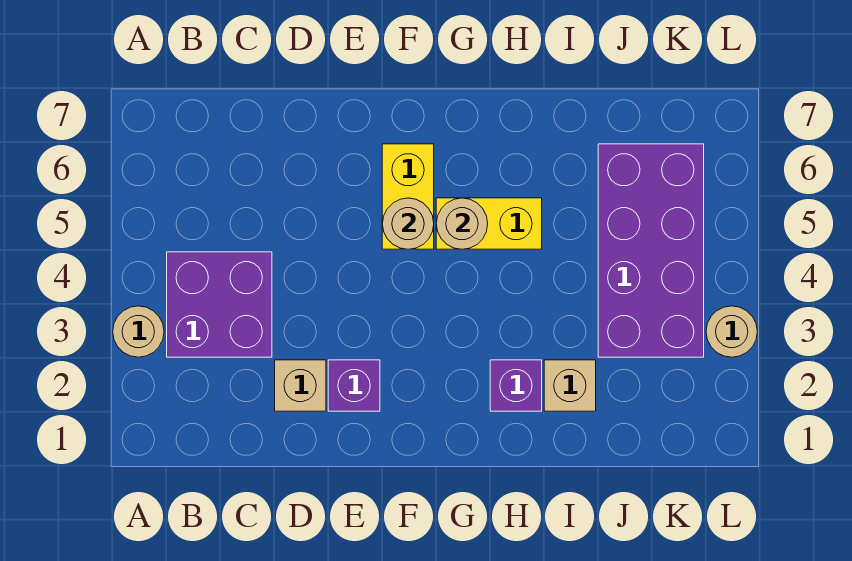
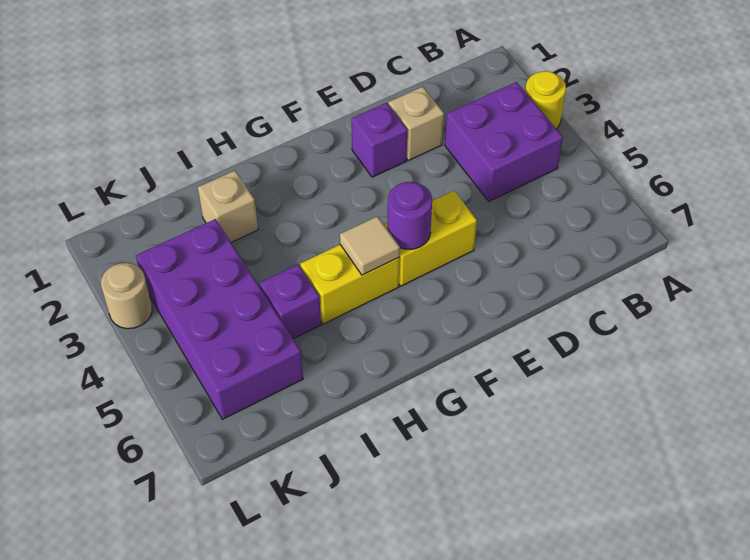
tan 1x1 round brick [113,306,164,357] -> yellow 1x1 round brick [525,71,566,129]
yellow 1x2 brick [382,144,434,249] -> yellow 1x2 brick turned to [384,191,477,286]
tan 1x1 round brick [382,198,434,249] -> purple 1x1 round brick [388,182,432,249]
tan 1x1 round brick [436,198,488,249] -> tan 1x1 tile [340,216,400,275]
purple 1x1 brick [490,360,542,411] -> purple 1x1 brick moved to [260,265,321,339]

